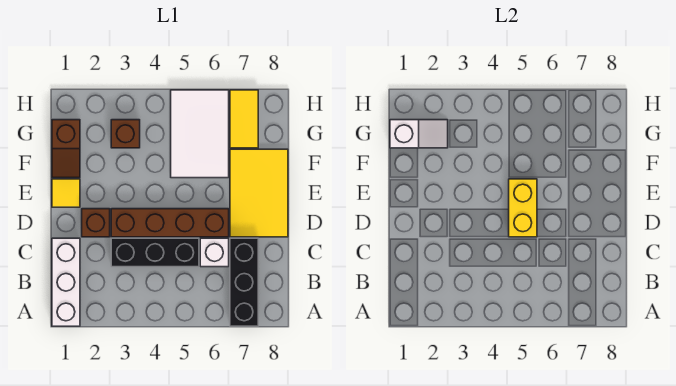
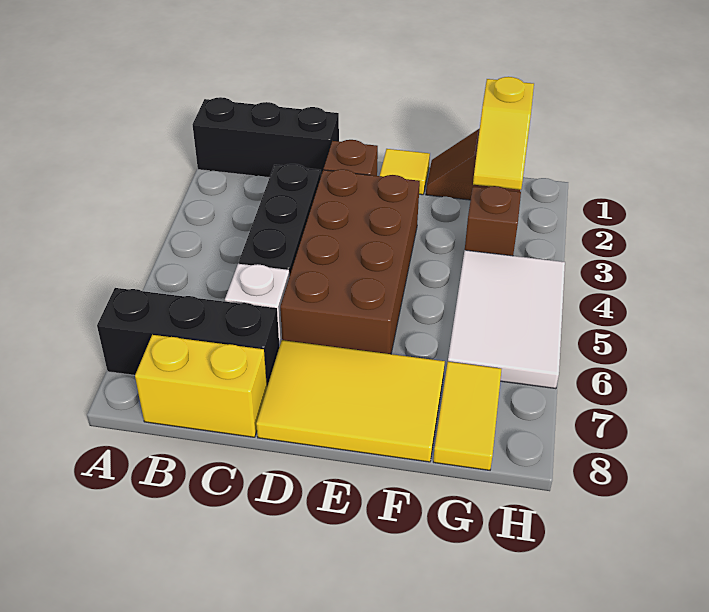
white 1x3 brick [52,238,80,326] -> black 1x3 brick [192,97,339,178]
brown 1x4 brick [111,209,229,237] -> brown 2x4 brick [280,169,420,354]
yellow 1x2 brick [509,179,537,237] -> yellow 1x2 brick moved to [135,335,267,437]
white 2x3 tile [171,90,229,178] -> white 2x3 tile turned to [448,250,565,389]
white 1x2 slope [390,120,448,148] -> yellow 1x2 slope [473,77,534,190]
yellow 1x2 tile [230,90,258,148] -> yellow 1x2 tile turned to [433,362,501,470]

